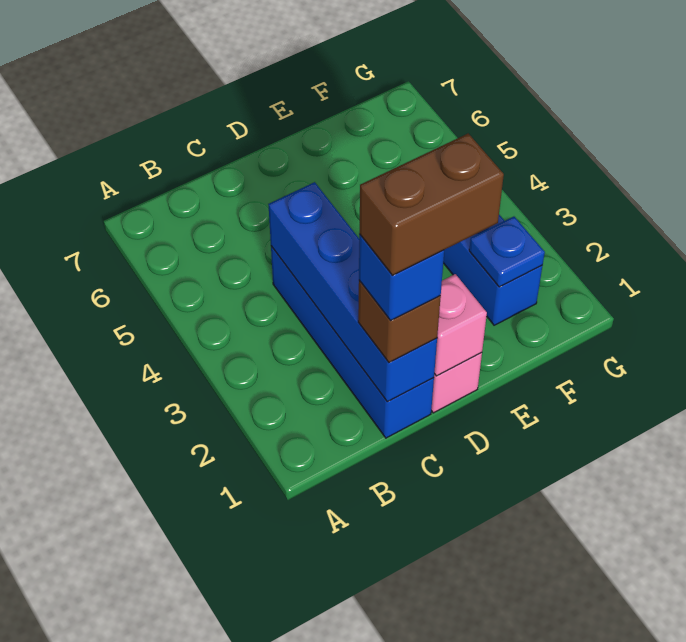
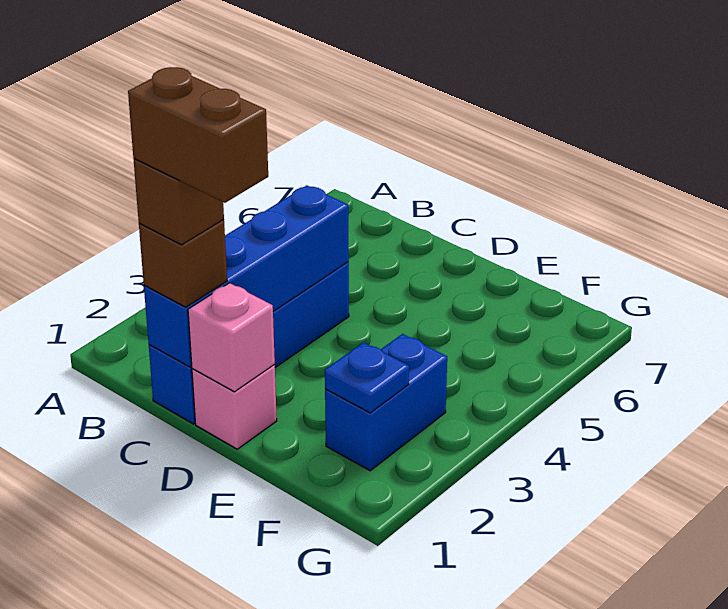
blue 1x1 brick [359,234,444,321] -> brown 1x1 brick [134,159,224,245]

